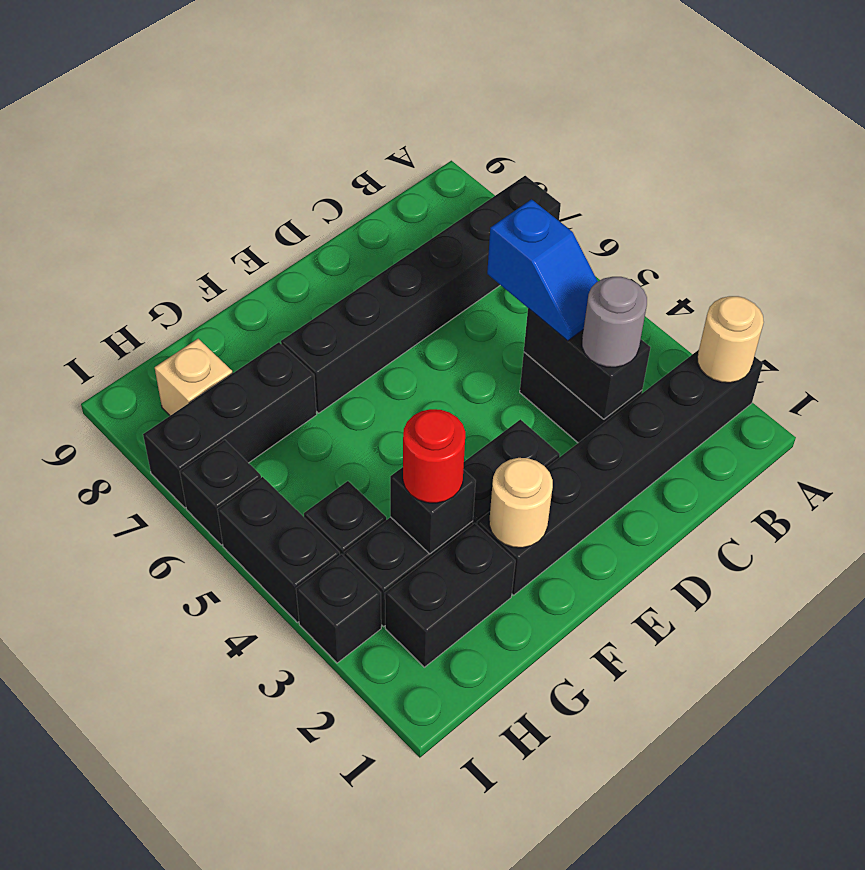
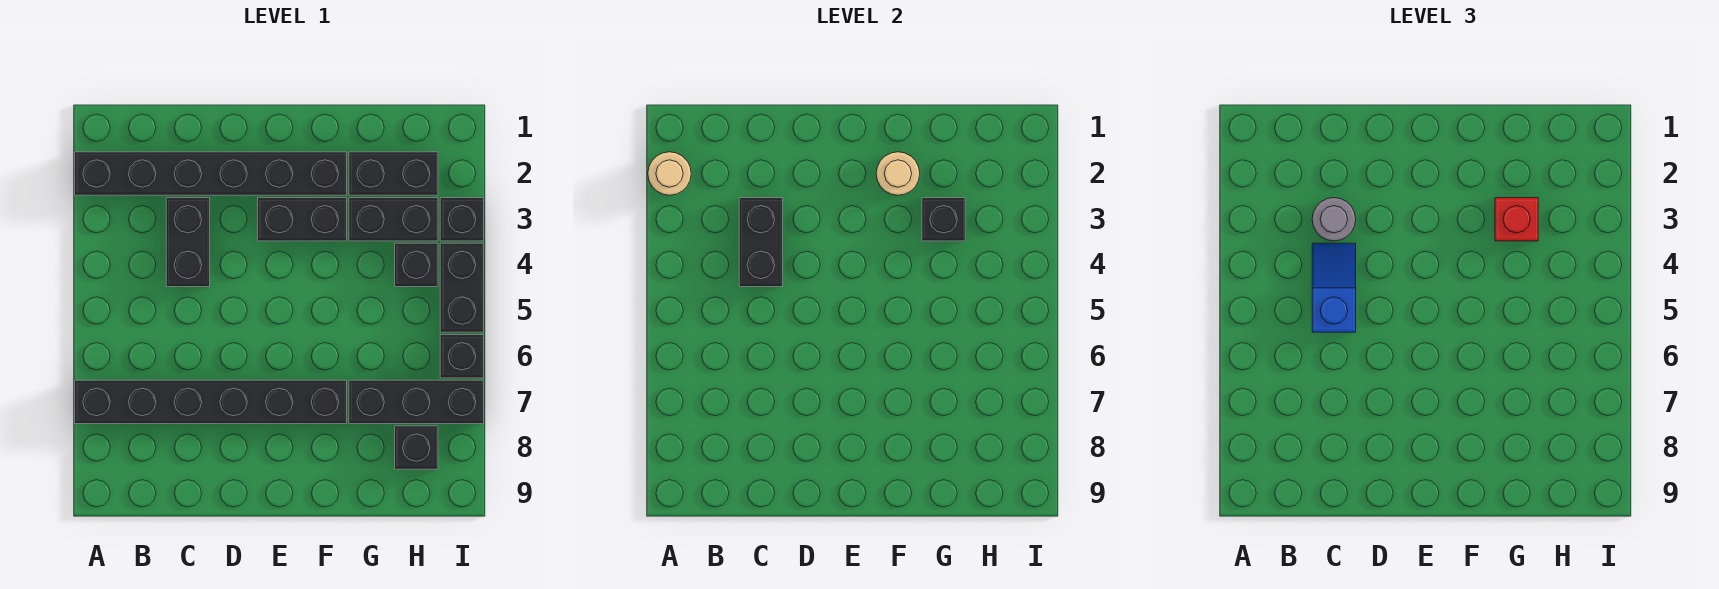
red 1x1 round brick [403,409,465,503] -> red 1x1 brick [1495,198,1538,241]
tan 1x1 brick [155,339,233,416] -> black 1x1 brick [395,426,438,469]

